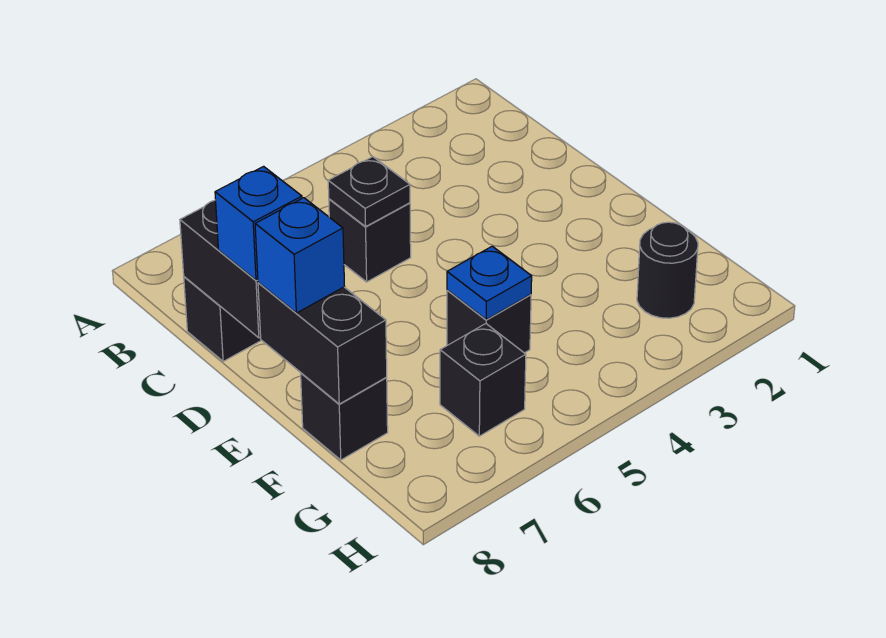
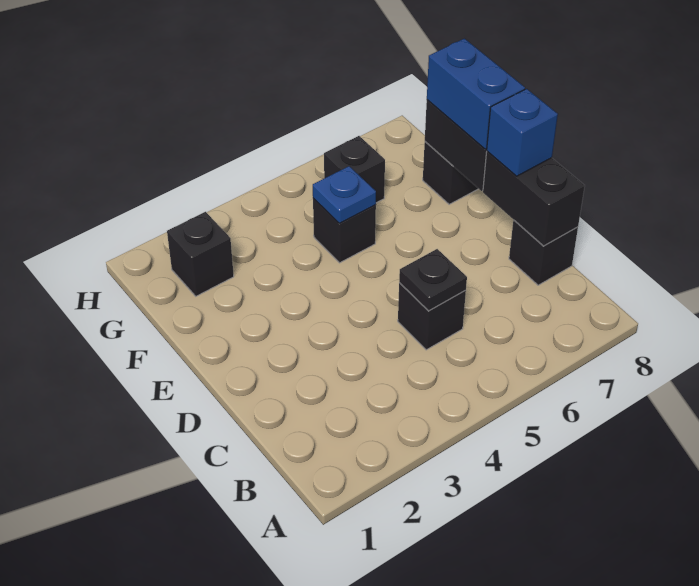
blue 1x1 brick [255,198,345,313] -> blue 1x2 brick [427,39,525,149]
black 1x1 round brick [637,222,698,318] -> black 1x1 brick [167,212,234,296]

